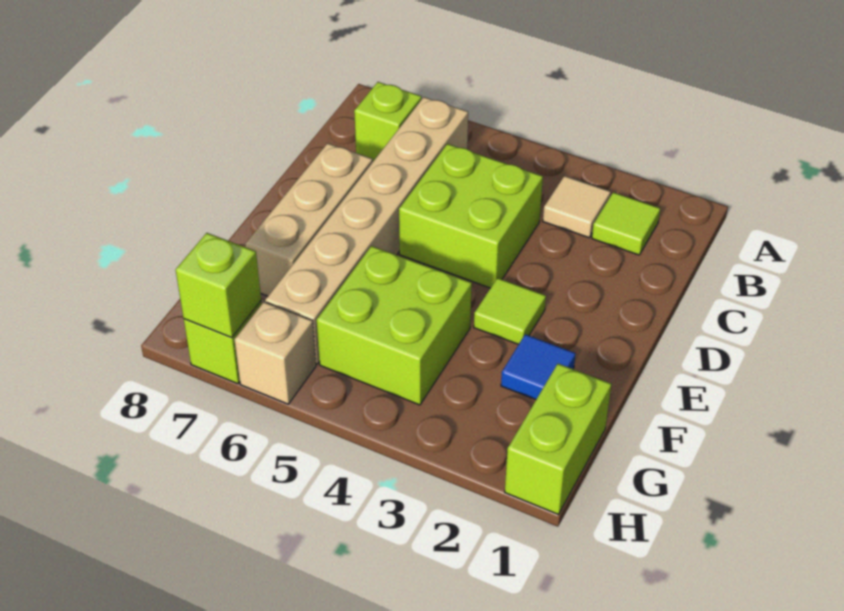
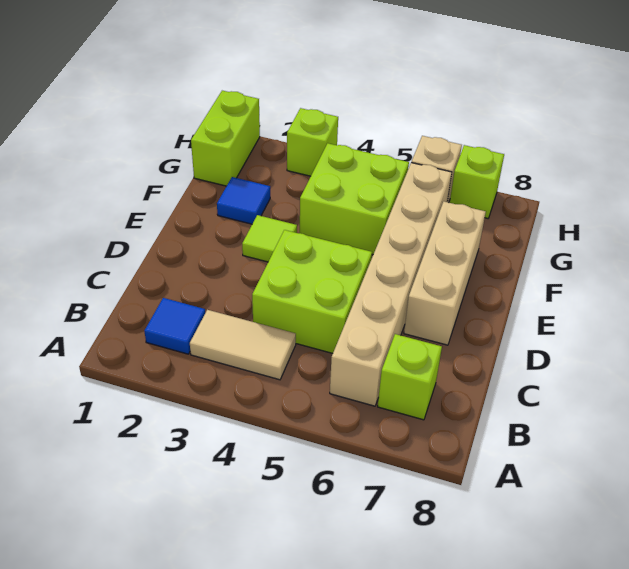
lime 1x1 tile [592,192,660,255] -> blue 1x1 tile [144,298,205,354]
tan 1x1 tile [543,176,611,238] -> tan 1x2 tile [190,310,296,380]
lime 1x1 brick [176,233,261,338] -> lime 1x1 brick moved to [287,108,338,176]

